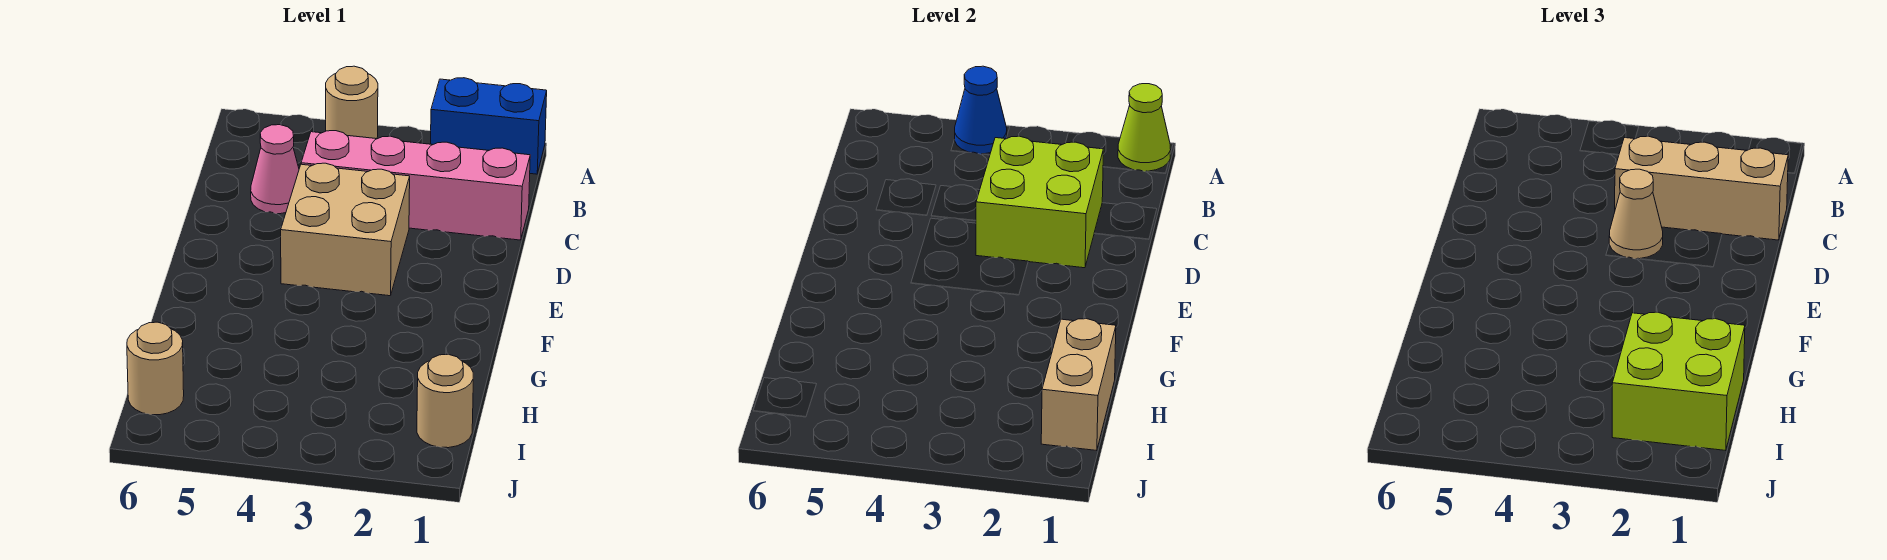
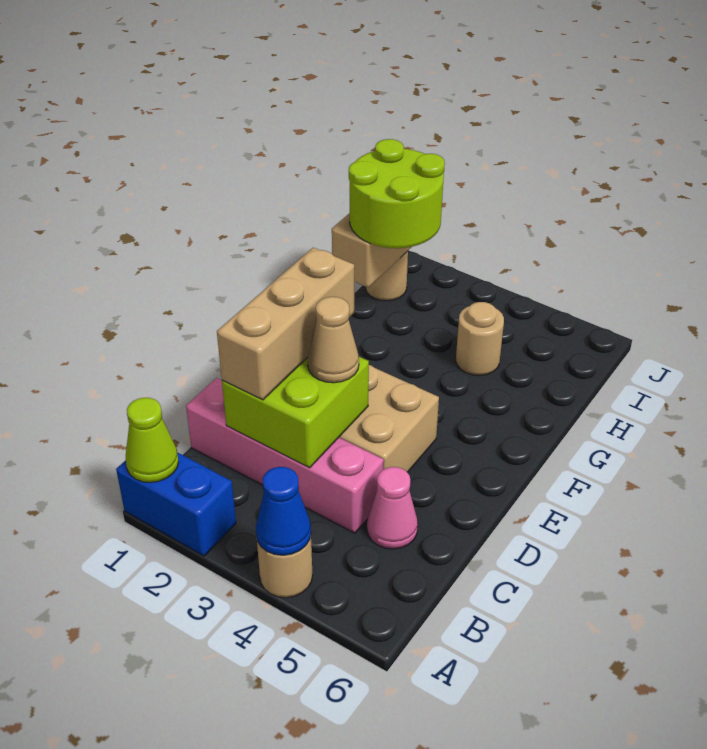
tan 1x3 brick [1615,136,1788,240] -> tan 1x3 brick turned to [217,248,354,400]
lime 2x2 brick [1612,312,1745,451] -> lime 2x2 round brick [349,139,445,248]
tan 1x1 round brick [127,322,184,415] -> tan 1x1 round brick moved to [456,302,504,375]

